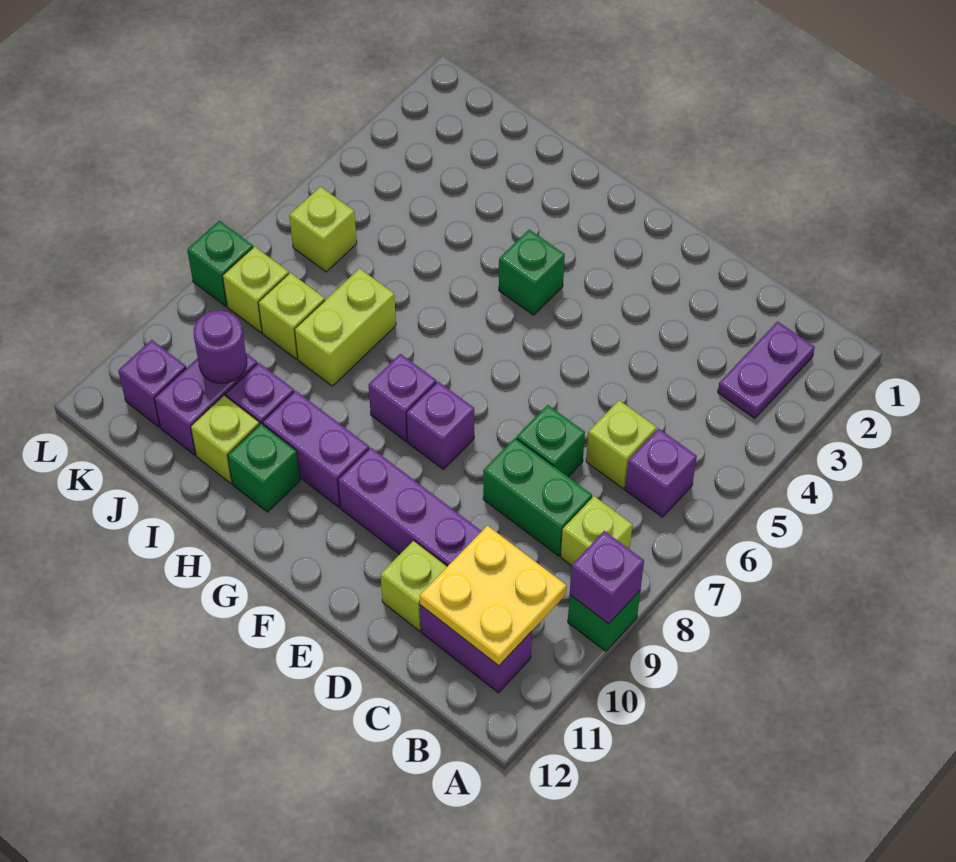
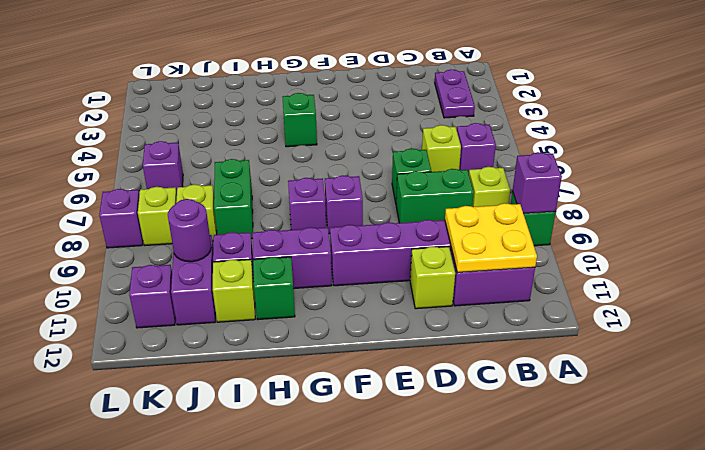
lime 1x2 brick [295,268,396,386] -> green 1x2 brick [214,159,253,239]
lime 1x1 brick [289,187,357,272] -> purple 1x1 brick [143,141,183,193]
green 1x1 brick [187,221,253,306] -> purple 1x1 brick [99,189,143,248]

